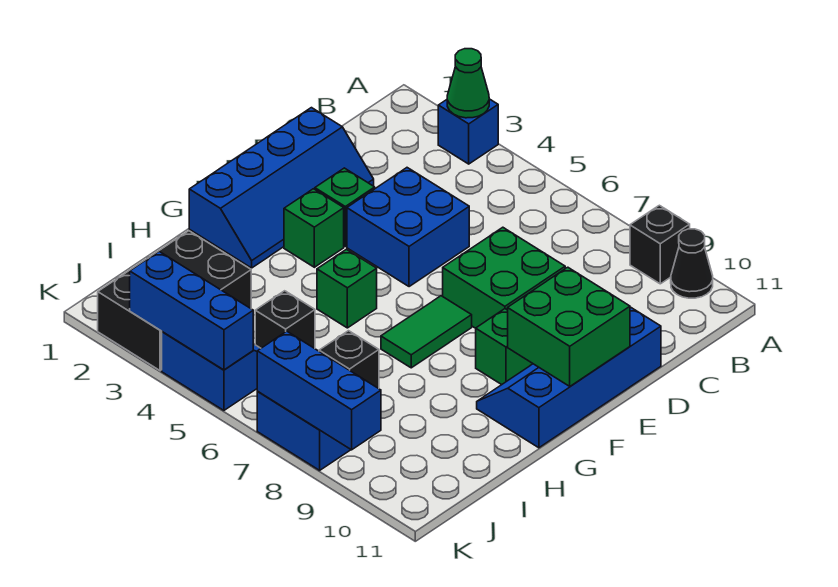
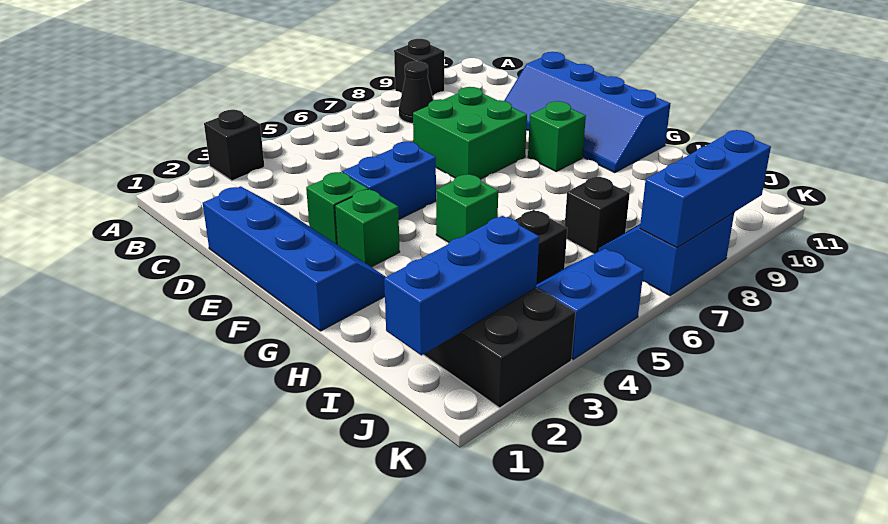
blue 1x1 brick [438,99,498,164] -> black 1x1 brick [204,110,264,181]
green 1x1 cone [447,49,489,118] -> none
black 1x1 cone [671,229,713,298] -> black 1x1 cone moved to [399,61,433,123]
blue 2x2 brick [347,168,469,287] -> blue 1x2 brick [342,142,436,219]
green 2x2 brick [508,267,630,386] -> none
green 1x2 tile [381,296,472,368] -> none
blue 1x3 brick [130,252,253,370] -> blue 1x3 brick moved to [384,216,539,355]

